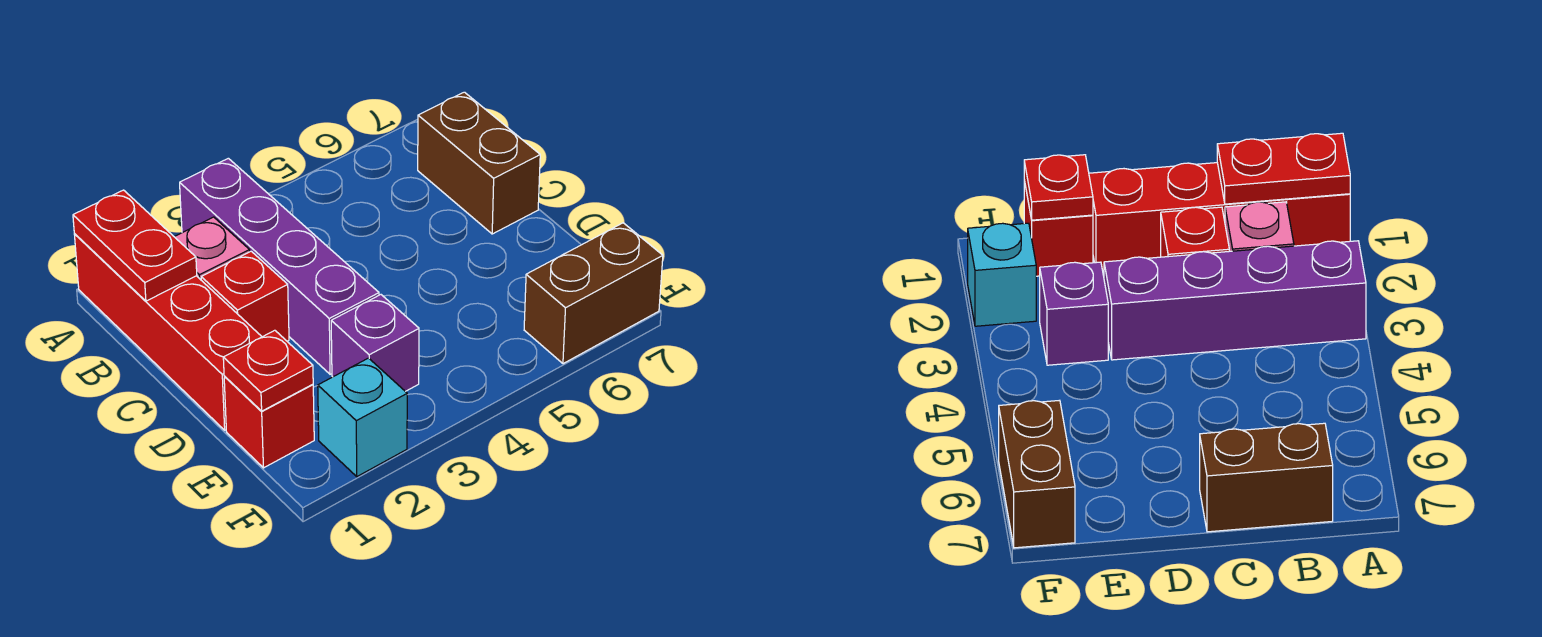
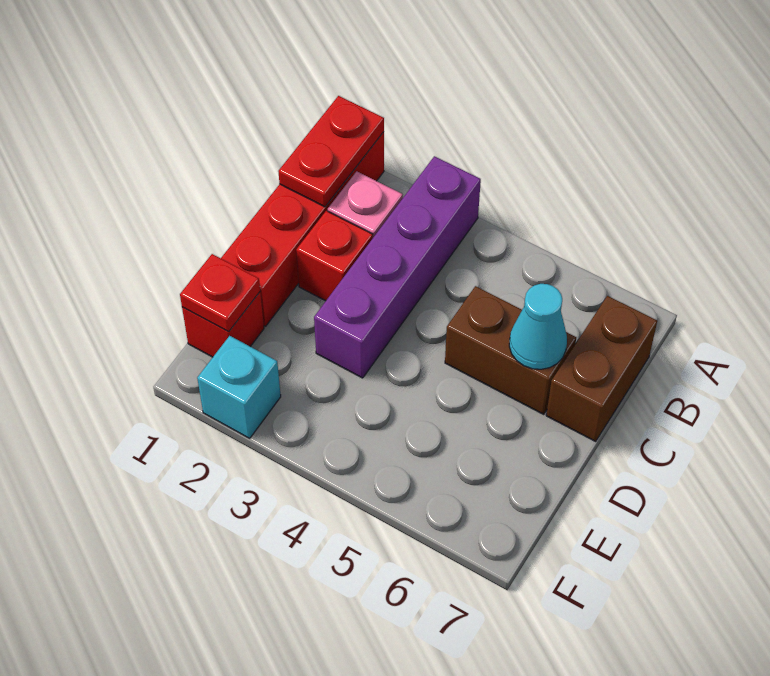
none -> cyan 1x1 cone [509,284,567,369]
purple 1x1 brick [331,295,419,391] -> none
brown 1x2 brick [524,223,663,364] -> brown 1x2 brick moved to [445,286,576,414]

